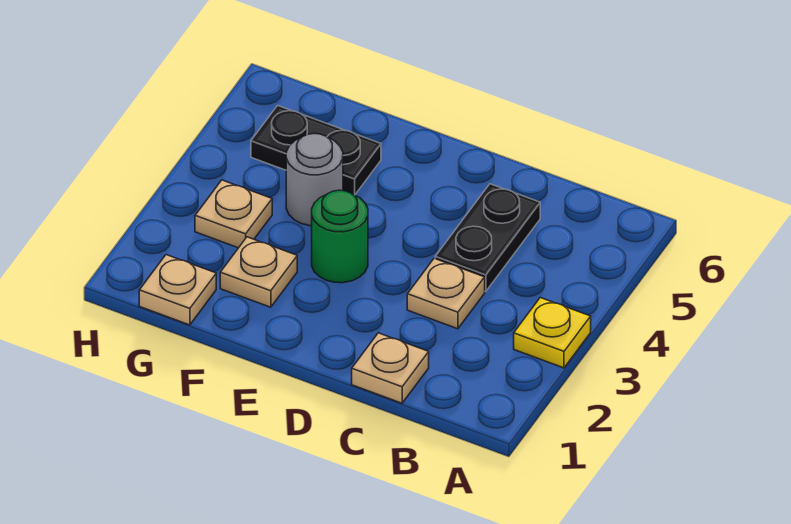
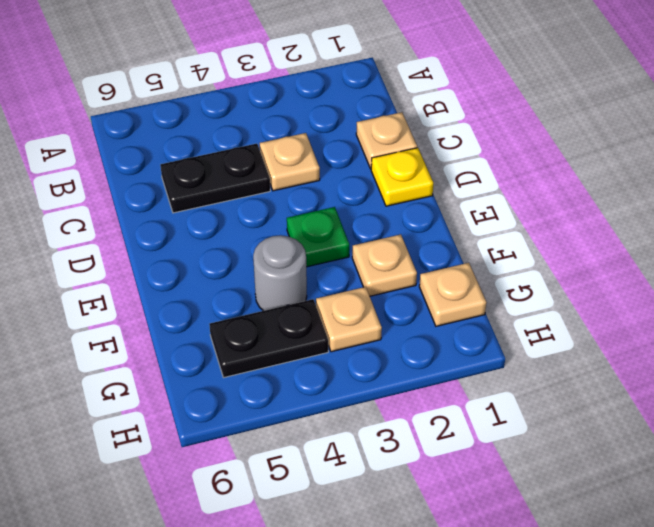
yellow 1x1 plate [514,298,591,368] -> yellow 1x1 plate moved to [371,148,433,206]
green 1x1 round brick [312,190,368,283] -> green 1x1 plate [287,207,349,267]
black 1x2 plate [251,105,381,195] -> black 1x2 plate turned to [209,299,328,378]

